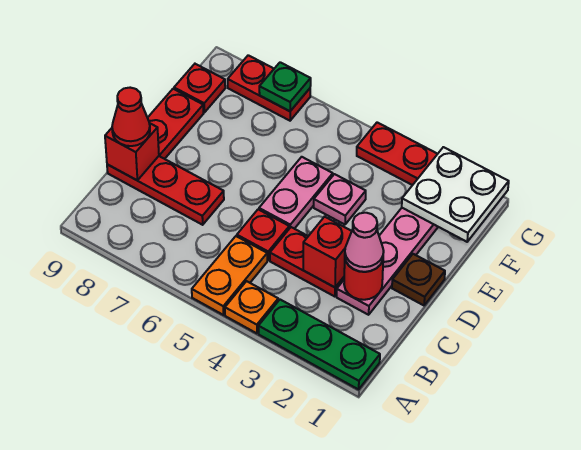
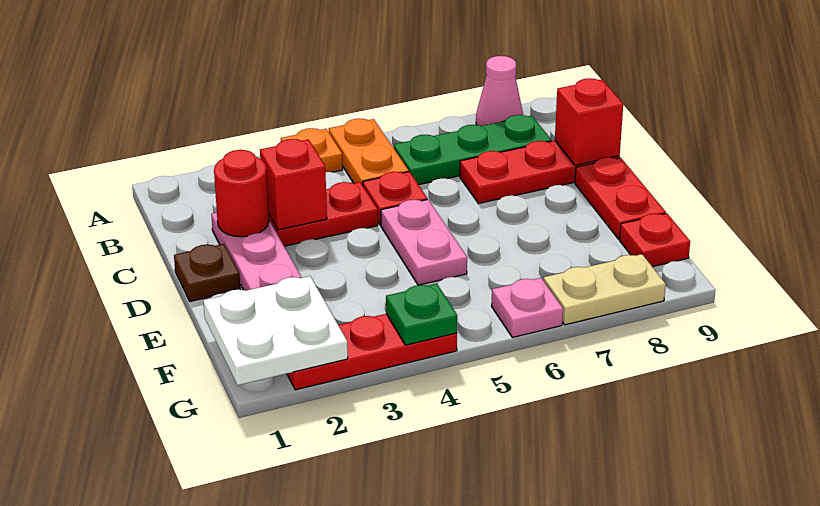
green 1x3 plate [258,300,380,389] -> green 1x3 plate moved to [394,115,551,185]
pink 1x1 cone [345,213,384,272] -> pink 1x1 cone moved to [476,56,523,126]
red 1x1 cone [112,88,150,146] -> none
pink 1x1 plate [314,174,366,225] -> pink 1x1 plate moved to [492,278,563,337]
red 1x2 plate [228,55,310,121] -> tan 1x2 plate [543,254,666,325]
green 1x1 plate [259,62,311,111] -> green 1x1 plate moved to [386,284,457,345]

